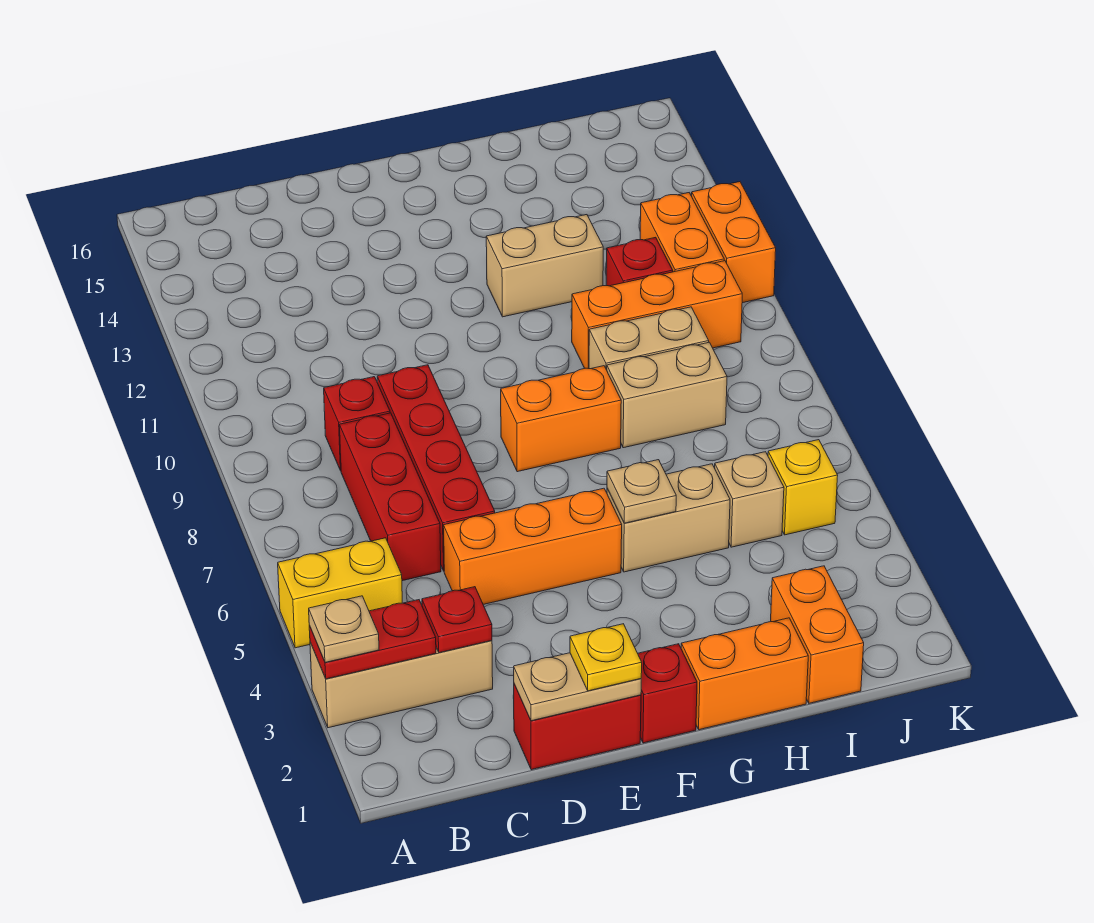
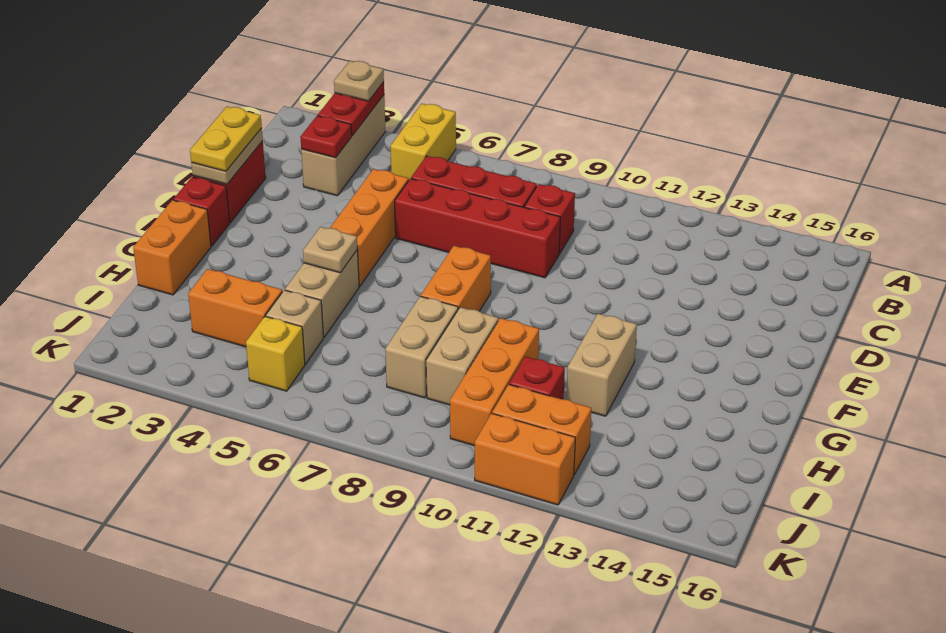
yellow 1x1 plate [570,624,642,691] -> yellow 1x2 plate [190,107,262,171]
orange 1x2 brick [771,566,864,703] -> orange 1x2 brick moved to [188,269,282,347]

